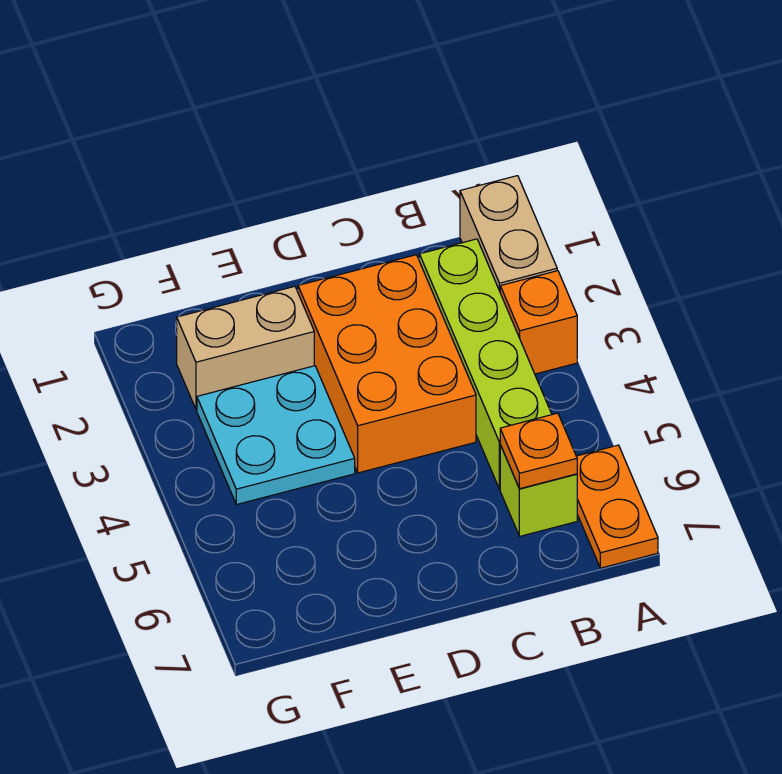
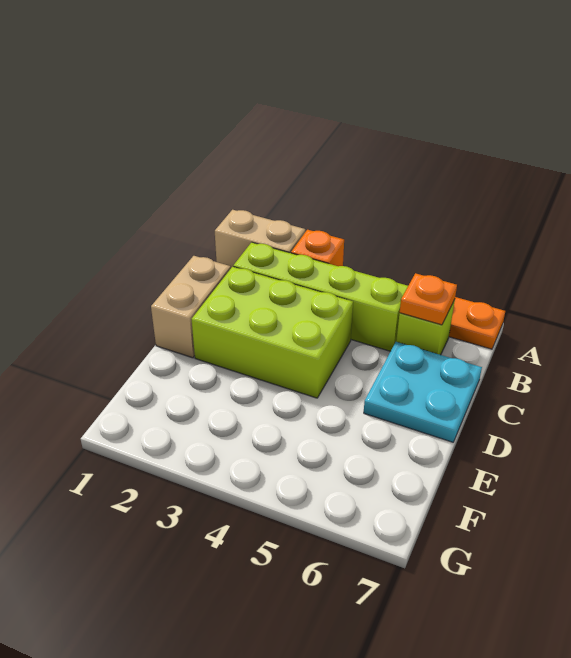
orange 2x3 brick [298,255,476,473] -> lime 2x3 brick [192,267,353,398]
tan 1x2 brick [177,286,314,409] -> tan 1x2 brick moved to [151,256,231,358]
cyan 2x2 plate [197,366,355,505] -> cyan 2x2 plate moved to [364,342,482,442]

